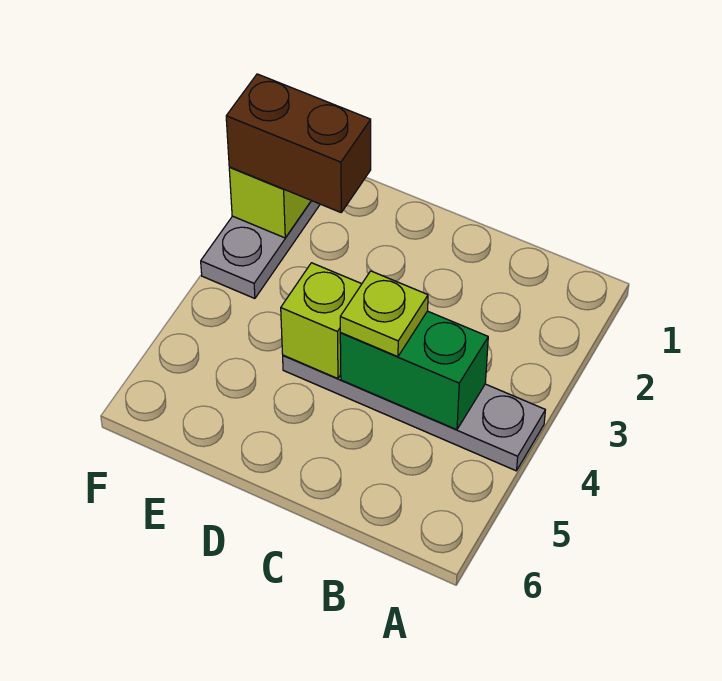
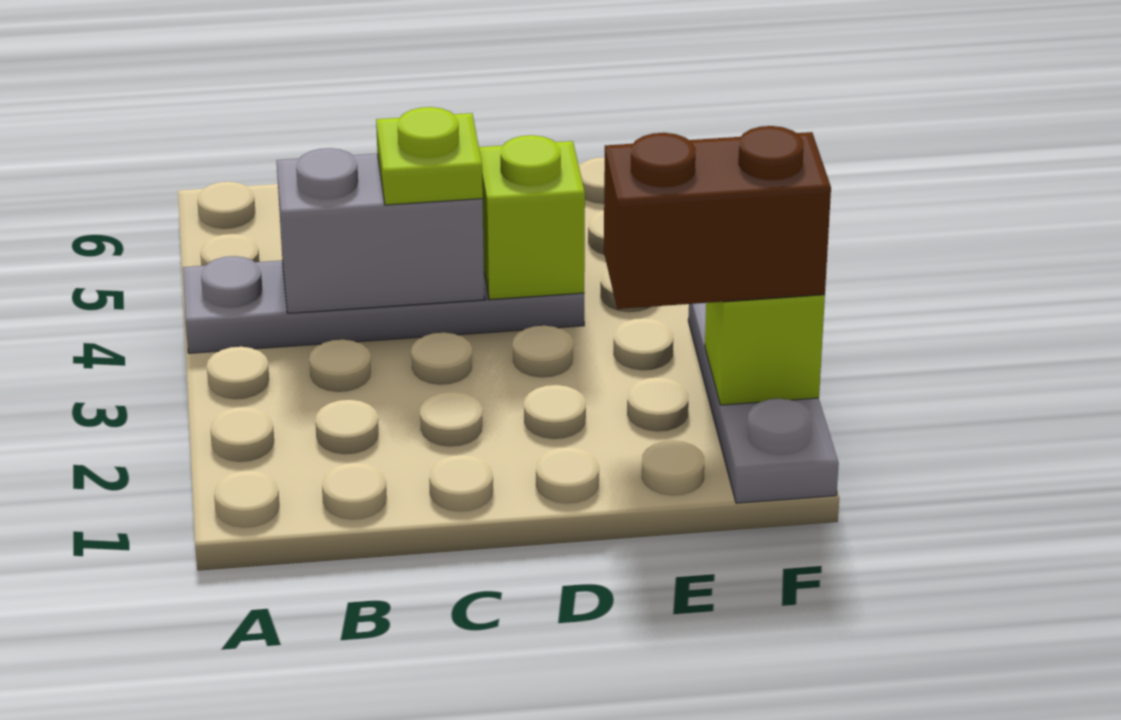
green 1x2 brick [340,311,488,430] -> grey 1x2 brick [276,148,484,313]

